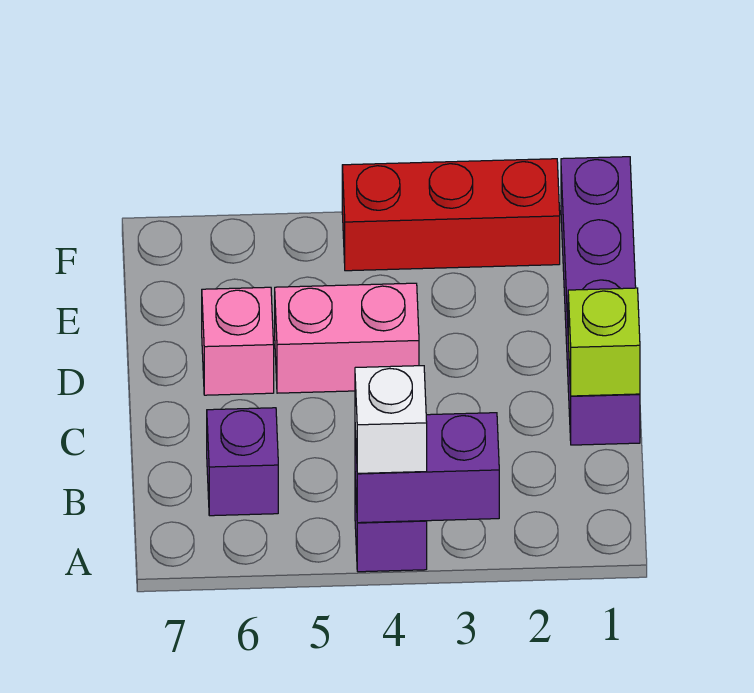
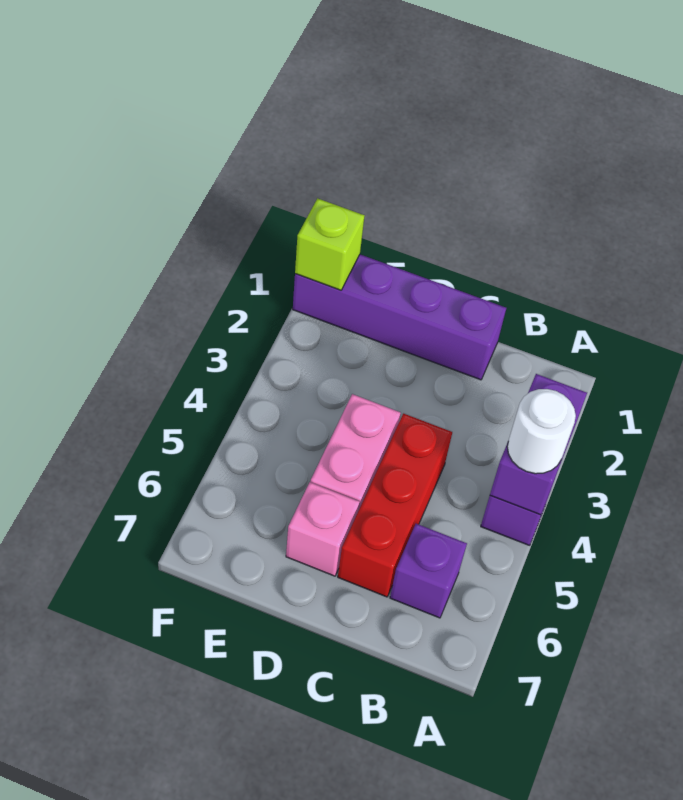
white 1x1 brick [355,366,427,473] -> white 1x1 round brick [507,389,576,474]
lime 1x1 brick [568,288,640,396] -> lime 1x1 brick moved to [295,198,365,290]
red 1x3 brick [342,159,560,271] -> red 1x3 brick moved to [338,414,452,597]

